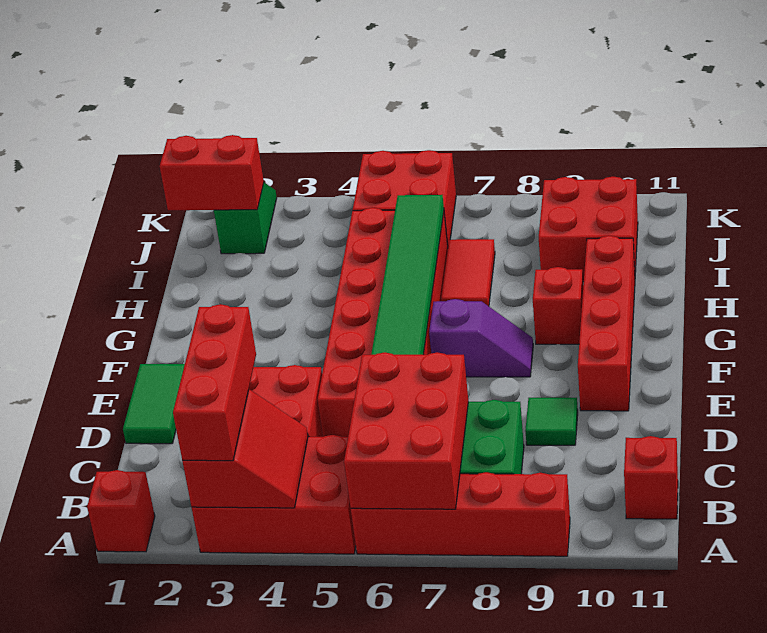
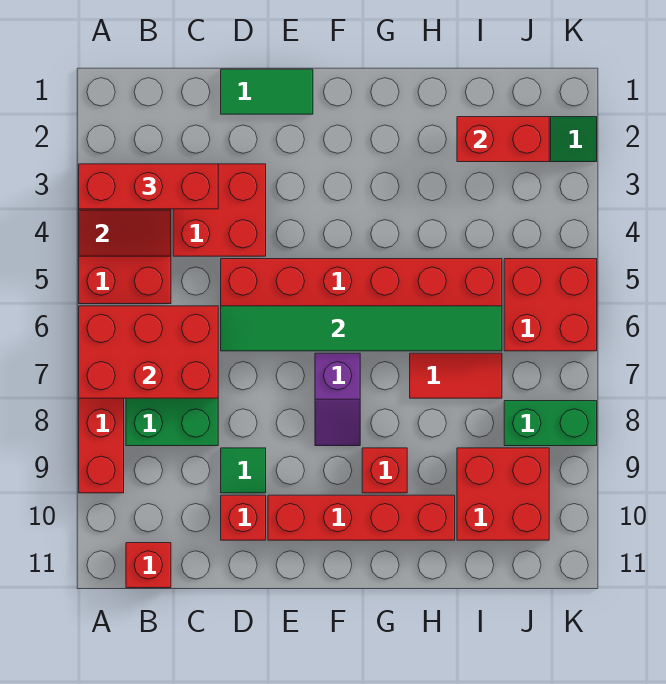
red 1x1 brick [87,470,155,552] -> red 1x1 brick moved to [221,495,266,540]
red 1x2 brick [160,135,264,210] -> red 1x2 brick turned to [457,117,549,162]
none -> green 1x2 brick [504,401,597,446]

